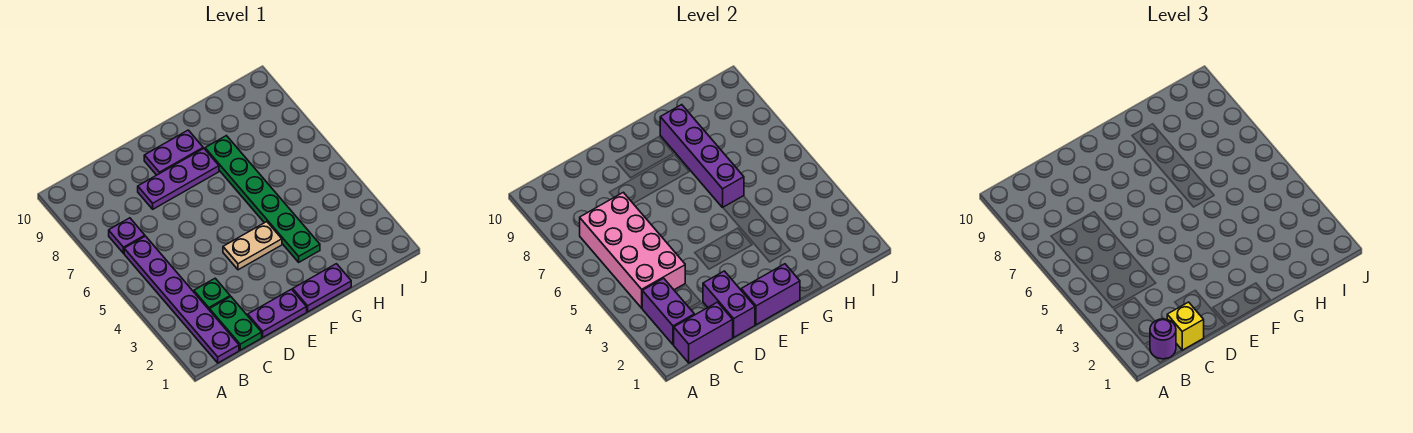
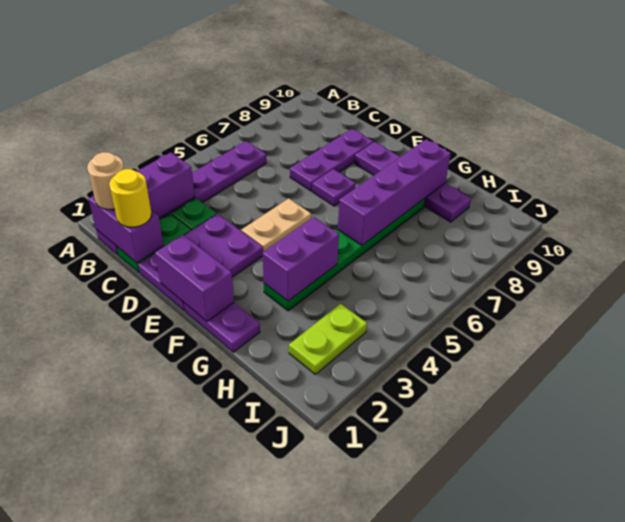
purple 1x1 round brick [1150,319,1176,359] -> tan 1x1 round brick [87,152,124,209]
pink 2x4 brick [580,192,685,308] -> none
purple 1x1 plate [109,218,145,253] -> purple 1x1 plate moved to [312,169,355,206]
yellow 1x1 brick [1167,302,1204,350] -> yellow 1x1 round brick [109,169,152,227]
purple 1x2 plate [248,289,307,337] -> purple 2x3 plate [138,214,263,311]
purple 1x2 brick [703,271,755,337] -> purple 1x2 brick moved to [263,217,339,301]
purple 1x3 plate [138,148,219,209] -> purple 1x3 plate turned to [290,129,373,191]
tan 1x2 plate [223,222,282,270] -> tan 1x2 plate turned to [242,198,311,252]
purple 1x2 plate [144,130,203,175] -> purple 1x4 plate [355,142,471,222]
none -> lime 1x2 plate [289,304,367,374]

